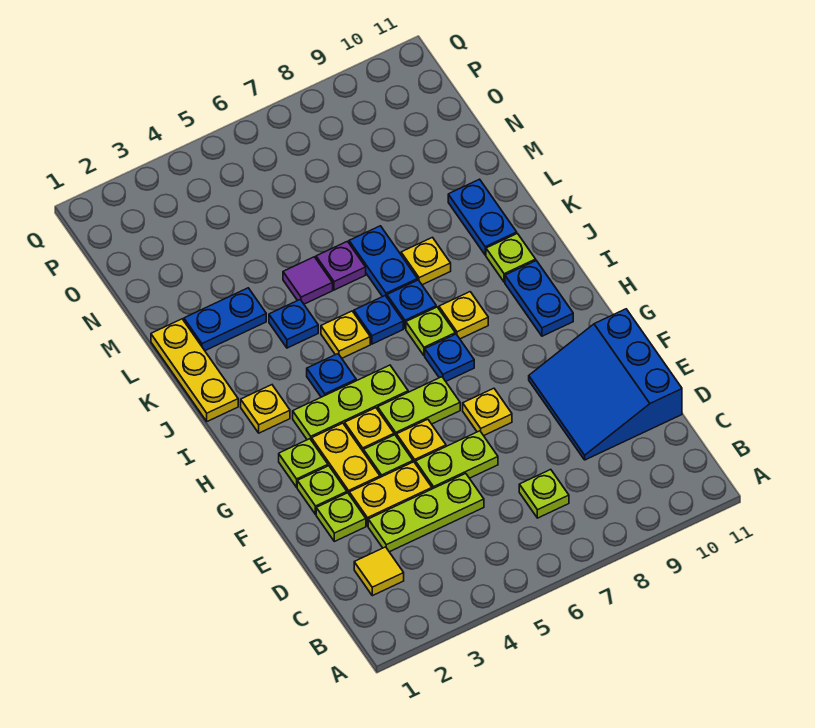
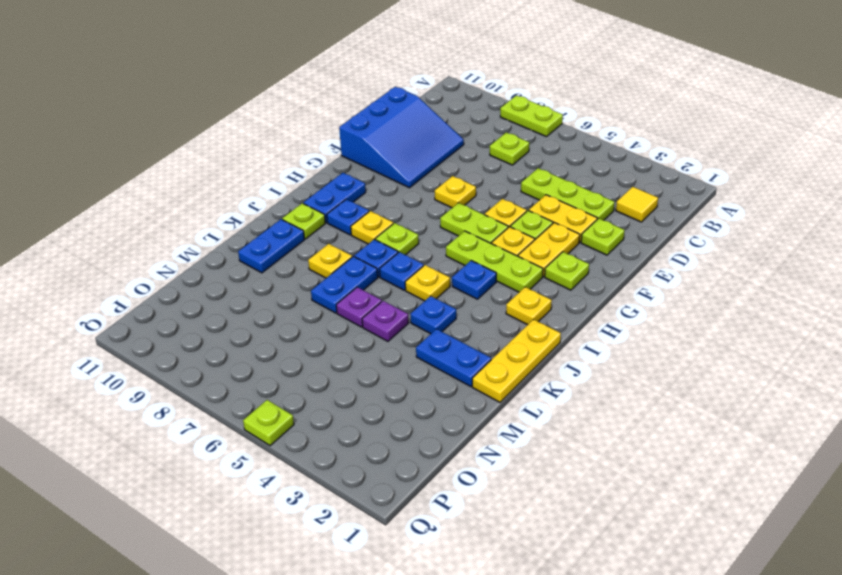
lime 1x2 plate [416,431,498,489] -> lime 1x2 plate moved to [500,96,563,137]
lime 1x1 plate [297,466,347,514] -> lime 1x1 plate moved to [243,400,294,446]
blue 1x1 plate [425,334,474,381] -> blue 1x1 plate moved to [327,199,369,235]
purple 1x1 tile [283,257,333,304] -> purple 1x1 plate [362,301,409,341]

